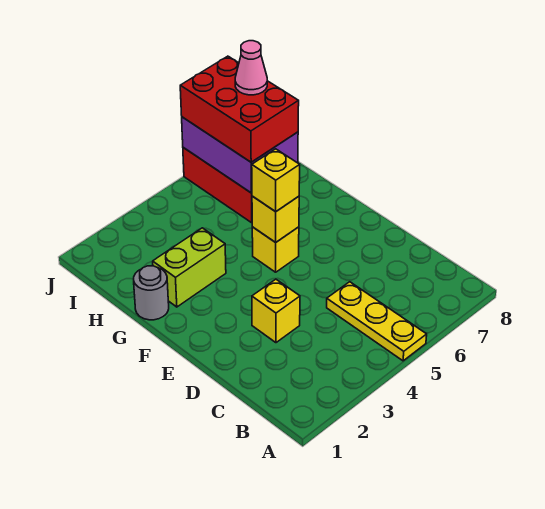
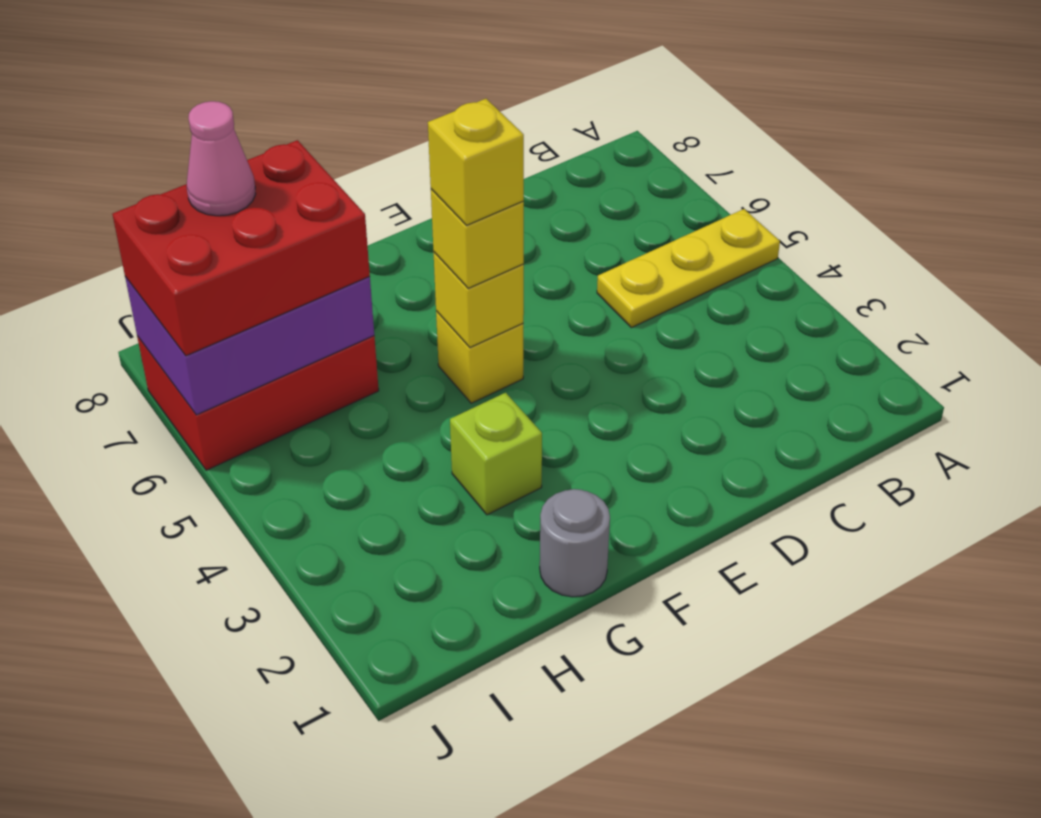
yellow 1x1 brick [252,279,300,343] -> yellow 1x1 brick moved to [428,99,524,226]
lime 1x2 brick [153,228,226,307] -> lime 1x1 brick [450,393,542,515]

